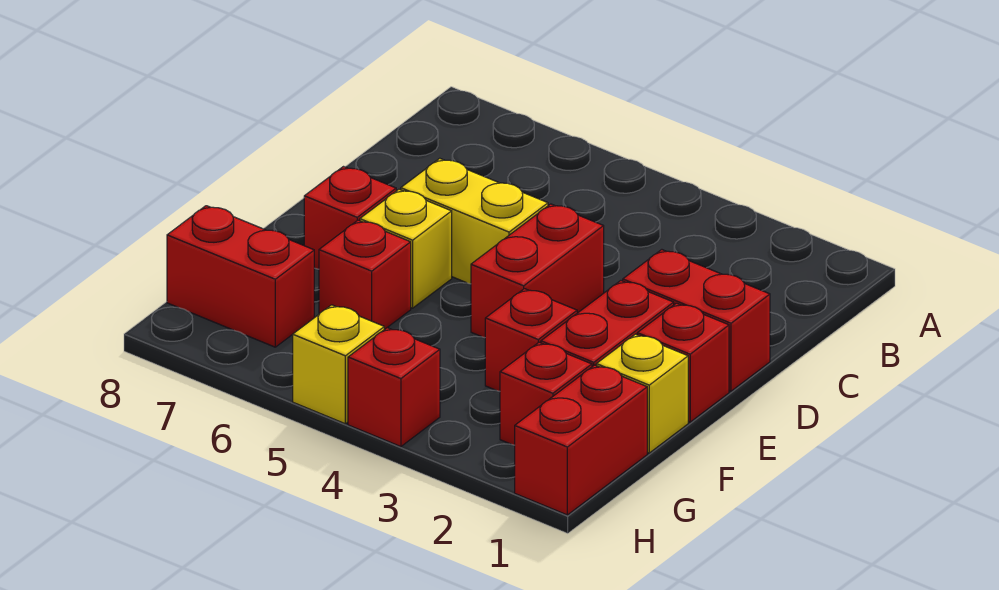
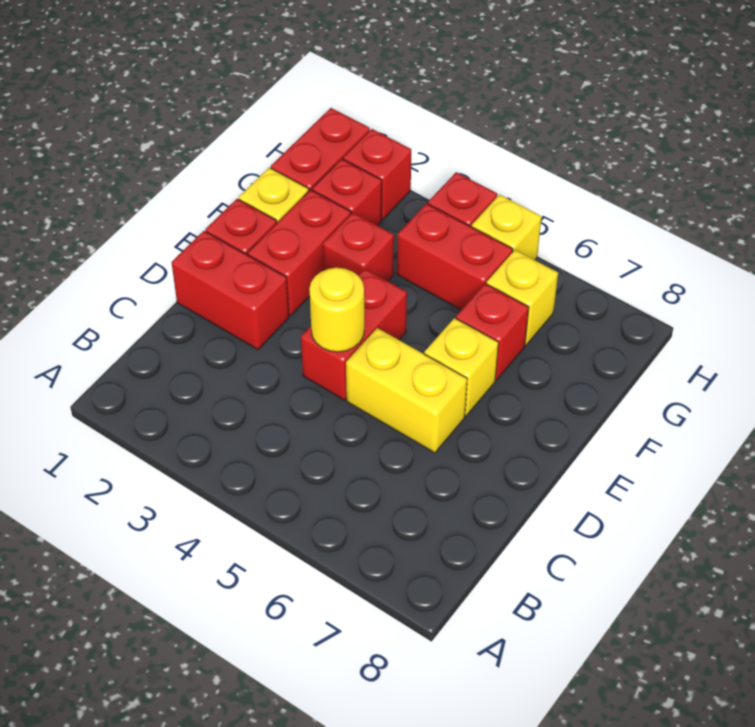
none -> yellow 1x1 round brick [310,268,364,352]
red 1x1 brick [304,167,396,269] -> red 1x1 brick moved to [343,129,411,220]
none -> yellow 1x1 brick [486,250,558,345]
red 1x2 brick [167,206,314,347] -> red 1x2 brick moved to [397,204,513,310]

